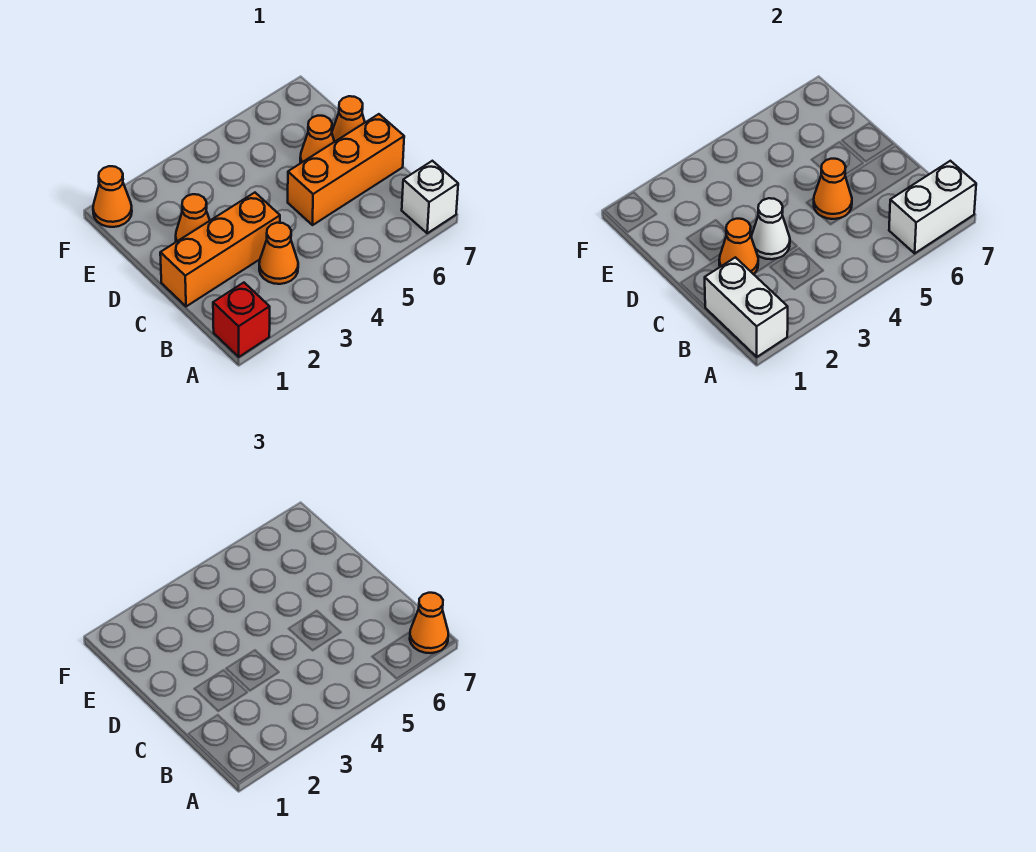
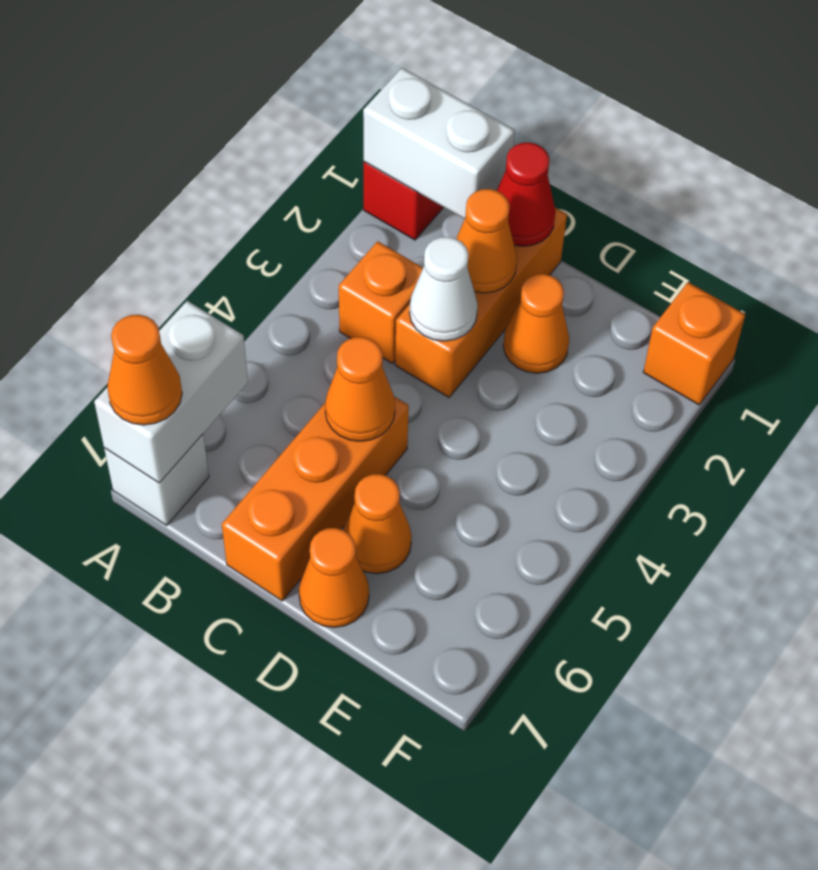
orange 1x1 cone [259,223,298,284] -> orange 1x1 brick [339,241,423,363]
none -> red 1x1 cone [497,143,556,246]
orange 1x1 cone [93,166,132,227] -> orange 1x1 brick [643,282,745,405]

